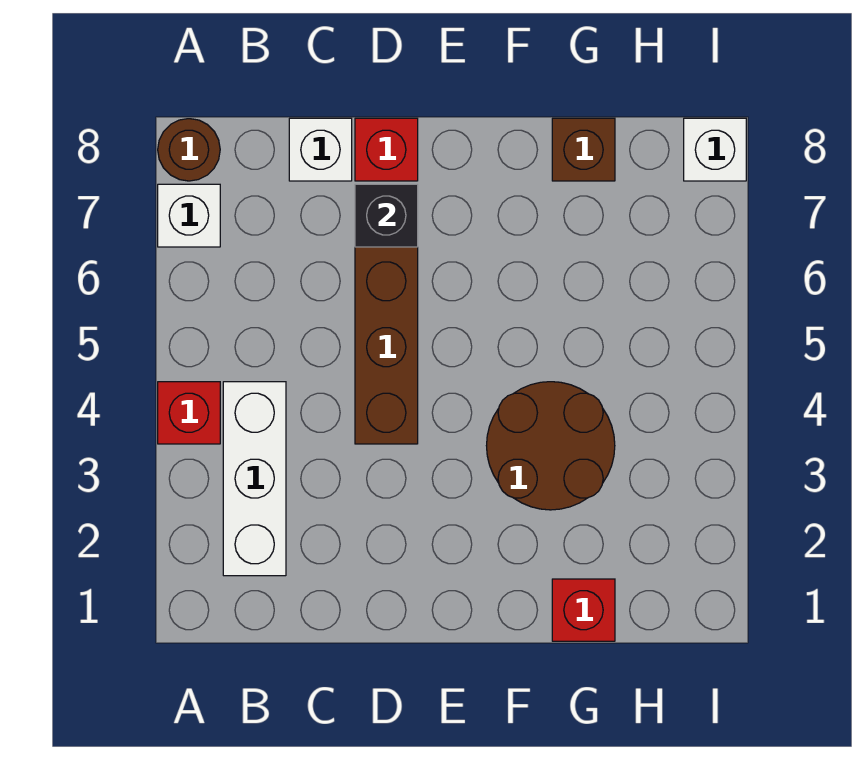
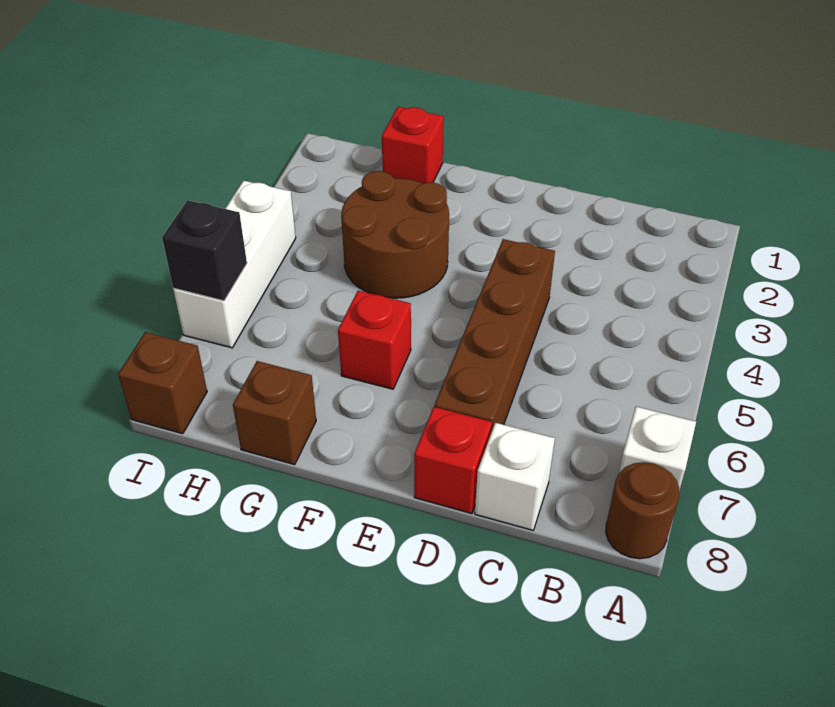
red 1x1 brick [158,382,220,444] -> red 1x1 brick moved to [338,291,411,389]
white 1x3 brick [223,382,286,576] -> white 1x3 brick moved to [173,181,296,348]
black 1x1 brick [355,184,418,247] -> black 1x1 brick moved to [162,200,247,301]
white 1x1 brick [684,118,746,181] -> brown 1x1 brick [118,332,207,434]

